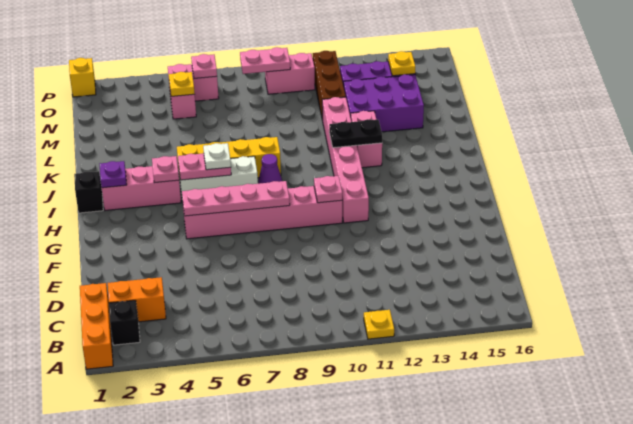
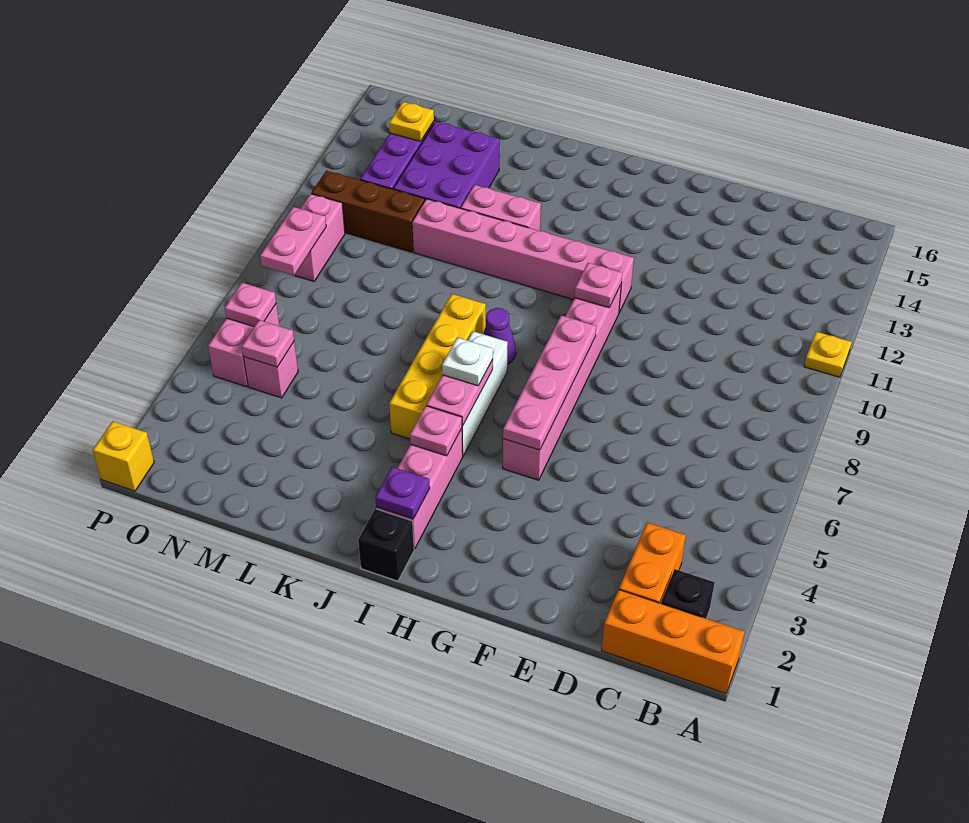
black 1x2 plate [329,119,382,148] -> none
yellow 1x1 plate [168,72,195,96] -> pink 1x1 plate [242,320,294,367]

